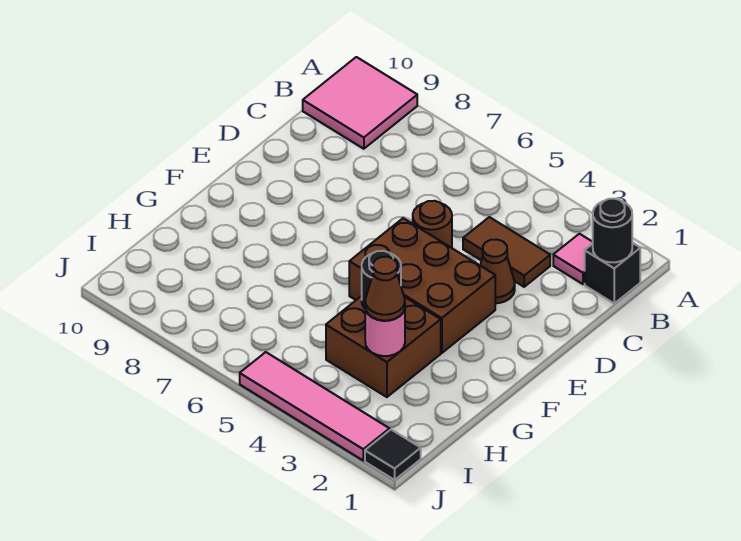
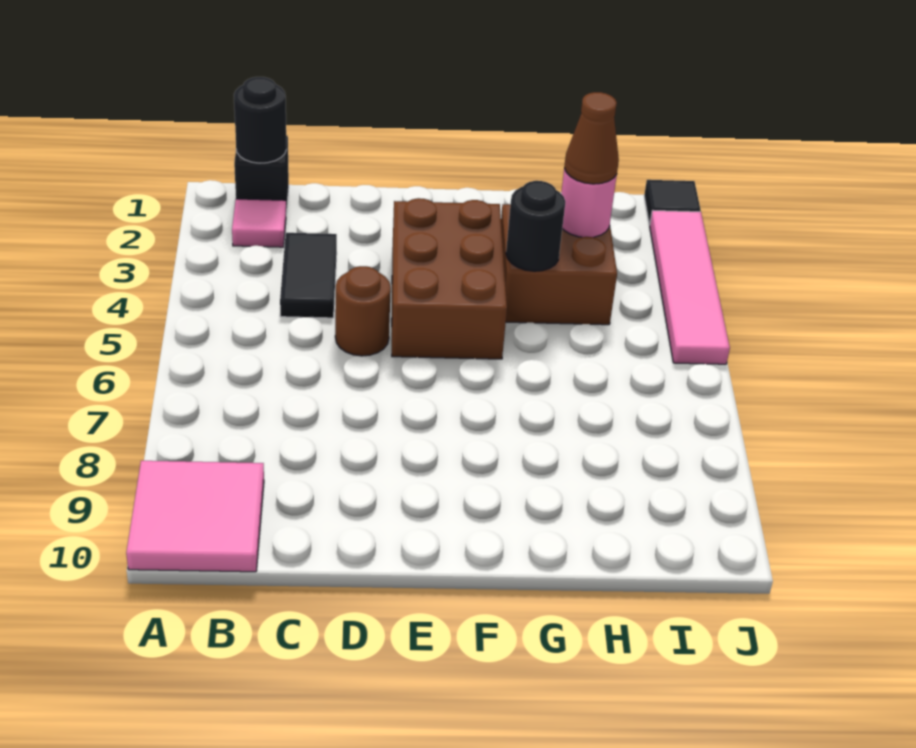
brown 1x2 tile [463,217,550,287] -> black 1x2 tile [280,233,337,318]
brown 1x1 cone [480,240,515,303] -> none

